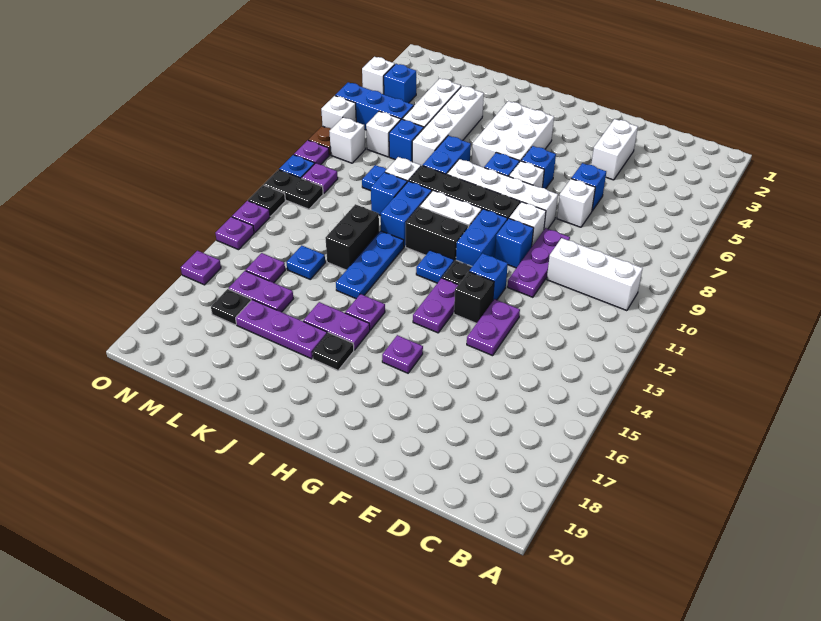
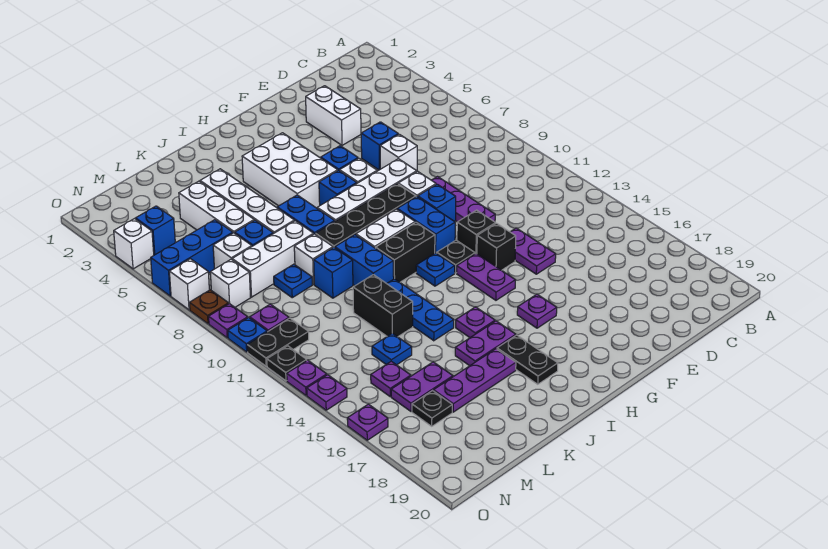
white 1x3 brick [547,238,643,311] -> white 1x3 brick moved to [232,221,314,297]
blue 1x1 brick [469,253,508,300] -> black 1x1 brick [457,210,496,254]
black 1x1 plate [312,333,354,370] -> black 1x2 plate [497,335,558,384]

